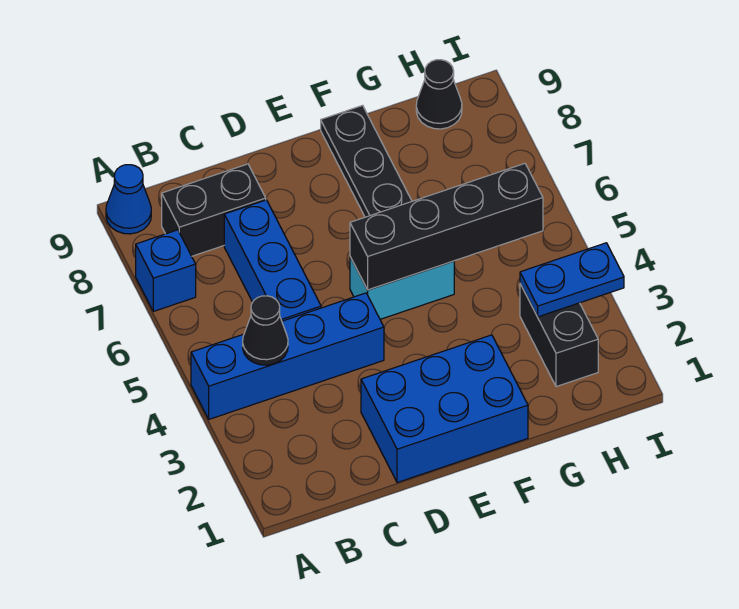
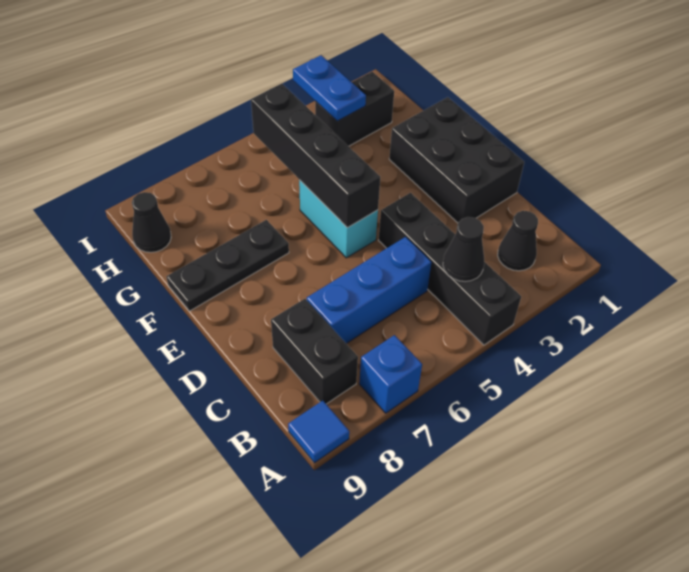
blue 1x4 brick [191,293,384,419] -> black 1x4 brick [379,193,521,345]
blue 1x1 cone [106,165,151,234] -> blue 1x1 tile [288,401,349,463]
none -> black 1x1 cone [498,211,538,271]
blue 2x3 brick [361,335,528,483] -> black 2x3 brick [389,97,524,223]

